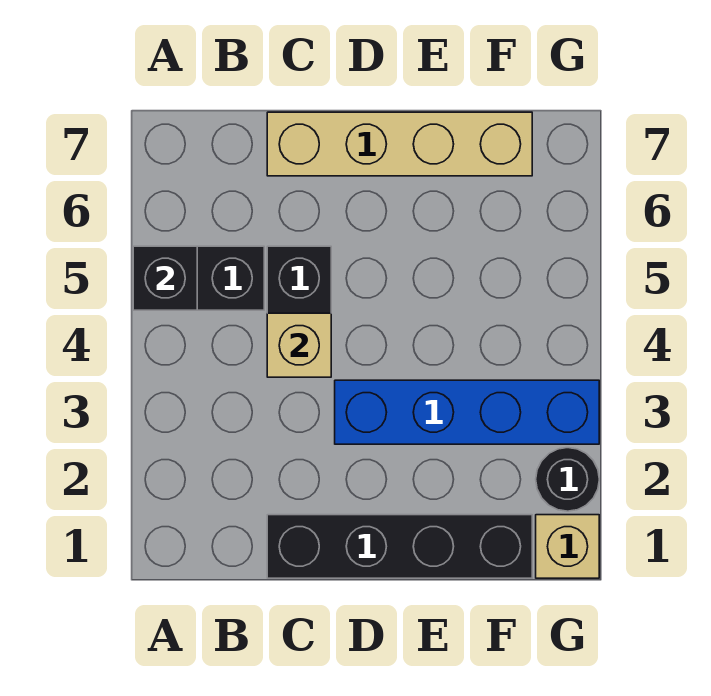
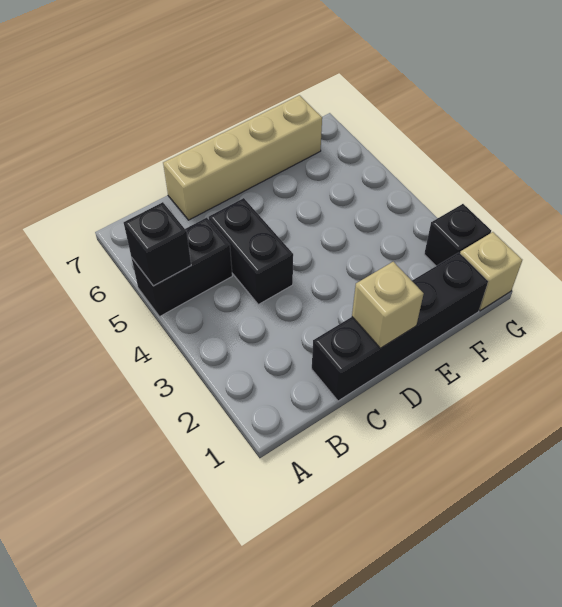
tan 1x1 brick [267,313,331,377] -> tan 1x1 brick moved to [352,262,424,348]
blue 1x4 brick [335,380,599,444] -> none
black 1x1 round brick [536,448,599,511] -> black 1x1 brick [424,204,491,266]

